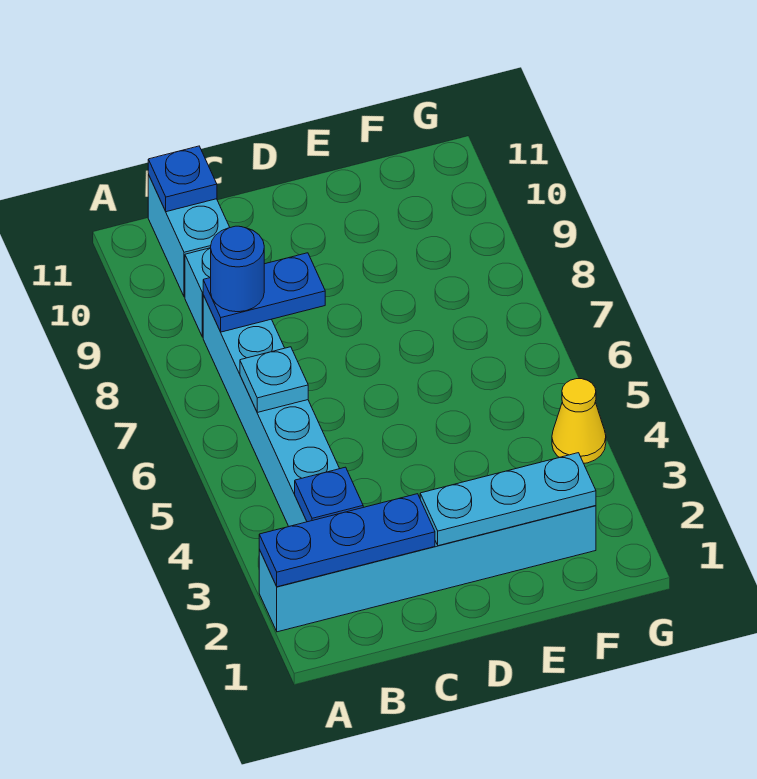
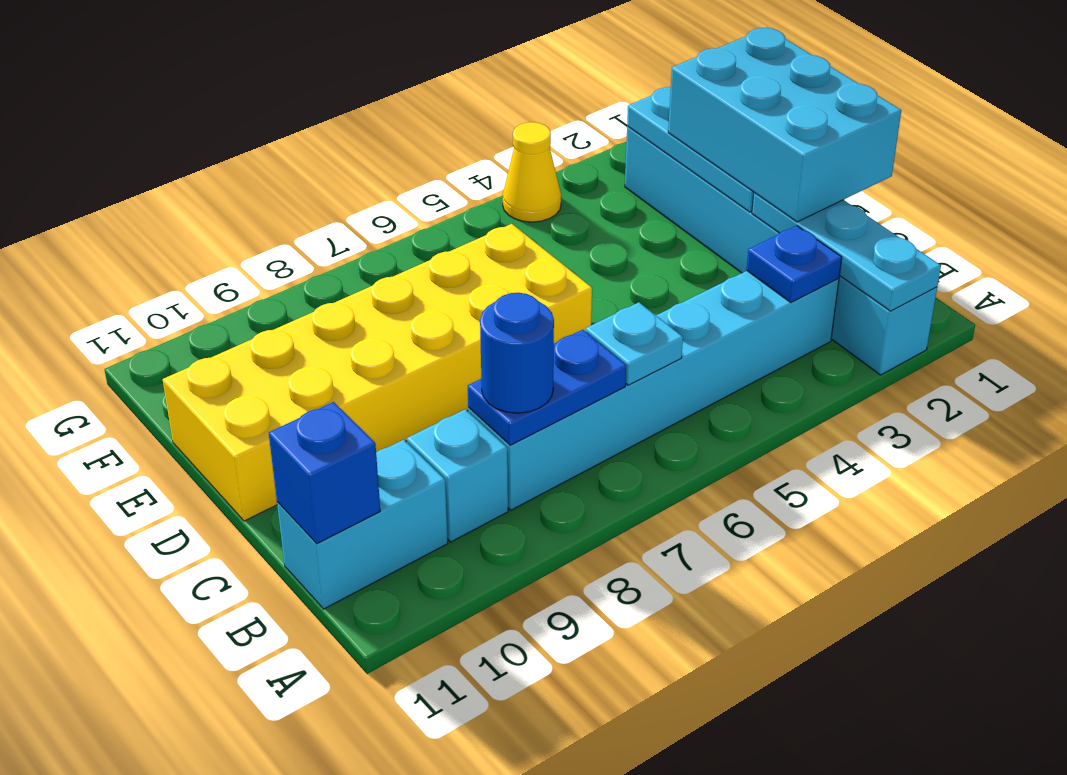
blue 1x3 plate [259,494,435,587] -> cyan 1x3 plate [752,193,941,311]
blue 1x2 plate [203,253,325,332] -> blue 1x2 plate turned to [468,330,626,445]
blue 1x1 plate [148,146,217,212] -> blue 1x1 brick [269,402,380,544]
none -> cyan 2x3 brick [668,28,901,222]
none -> yellow 2x6 brick [163,224,592,521]

